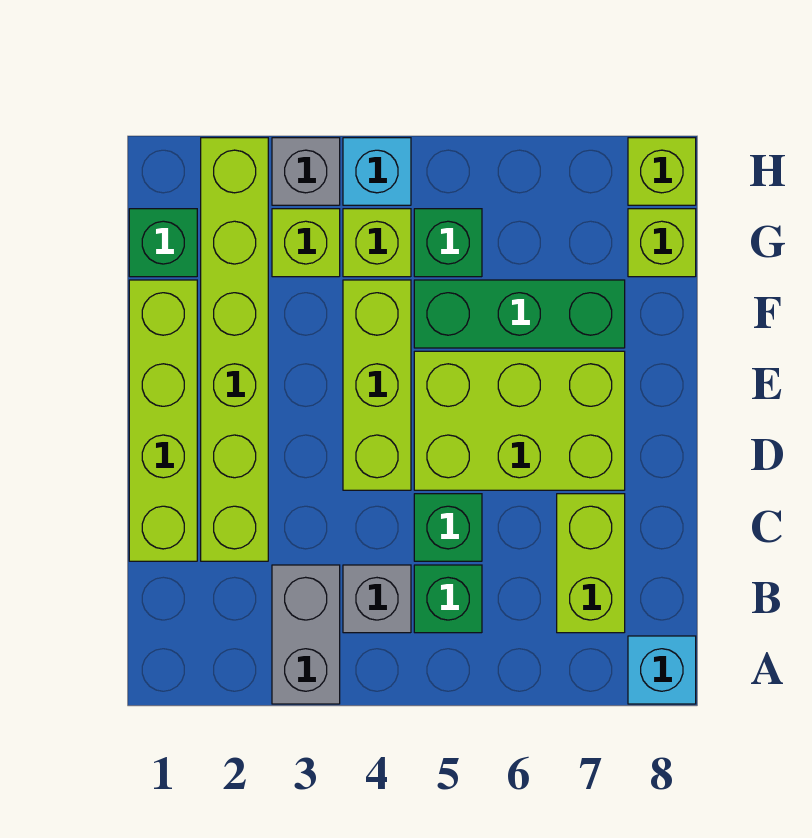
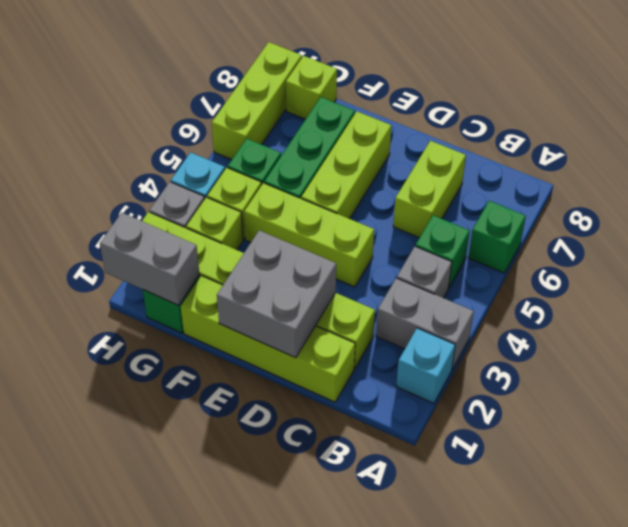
cyan 1x1 brick [628,636,696,704] -> cyan 1x1 brick moved to [396,328,455,403]
lime 1x2 brick [557,494,625,633] -> lime 1x2 brick turned to [393,141,466,238]
green 1x1 brick [414,494,482,561] -> green 1x1 brick moved to [468,201,526,273]
none -> grey 2x2 brick [217,230,336,358]
lime 2x3 brick [414,351,625,490] -> lime 1x3 brick [301,112,391,219]
none -> grey 1x2 brick [100,213,199,305]
lime 1x1 brick [628,138,696,205] -> lime 1x3 brick [212,42,302,160]

